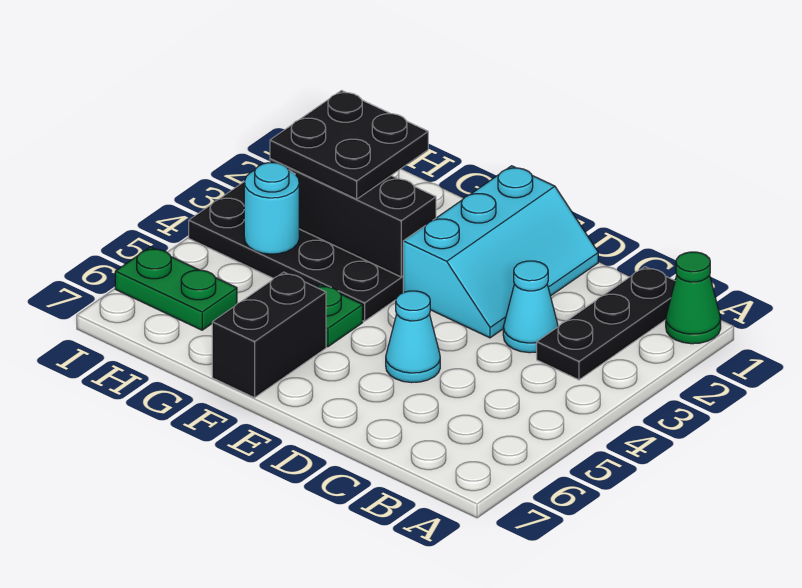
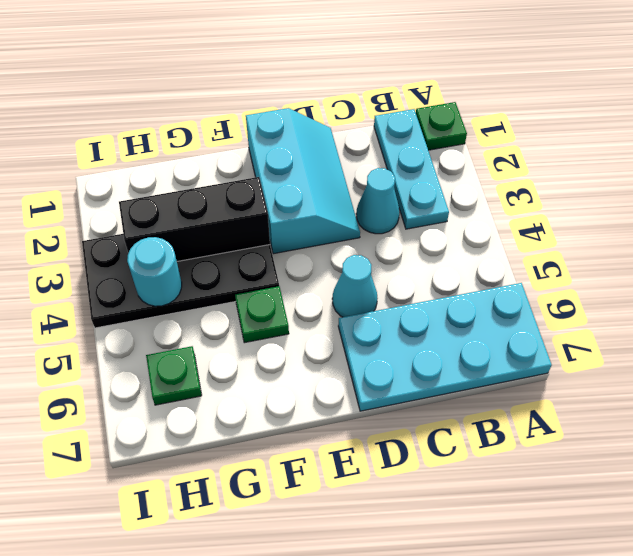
green 1x1 cone [666,252,721,344] -> green 1x1 plate [416,102,467,150]
none -> cyan 2x4 plate [338,283,552,411]
black 1x3 plate [537,267,675,380] -> cyan 1x3 plate [374,109,449,229]
black 1x2 brick [212,272,326,398] -> none
black 2x2 plate [270,91,428,199] -> none
green 1x2 plate [115,247,237,330] -> green 1x1 plate [146,346,202,405]

